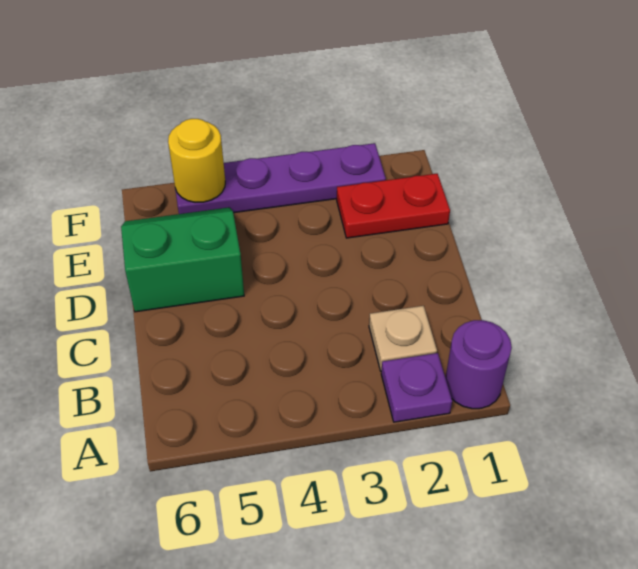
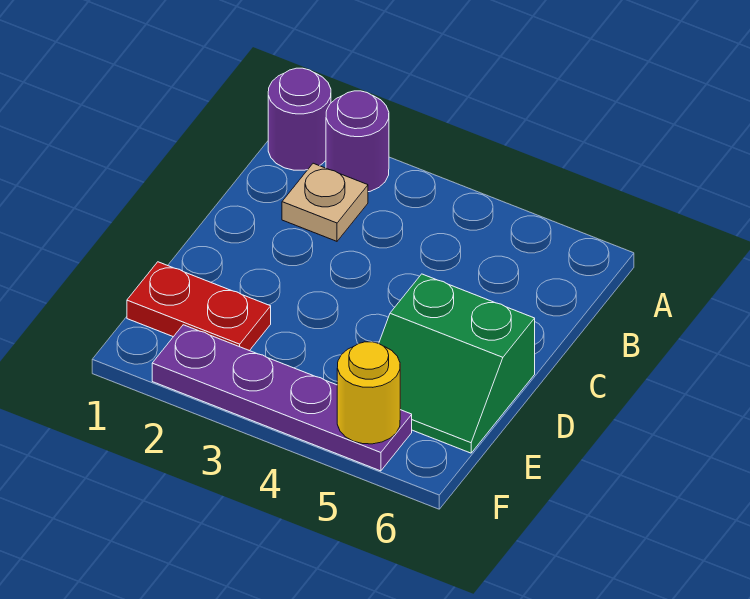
purple 1x1 plate [381,353,452,422] -> purple 1x1 round brick [326,91,389,192]

